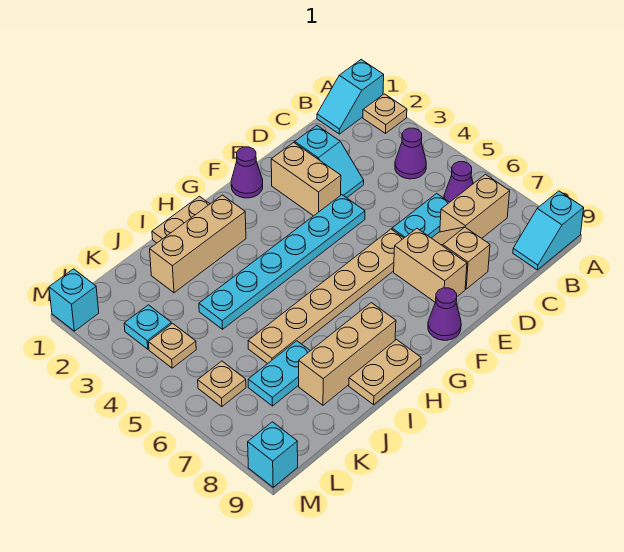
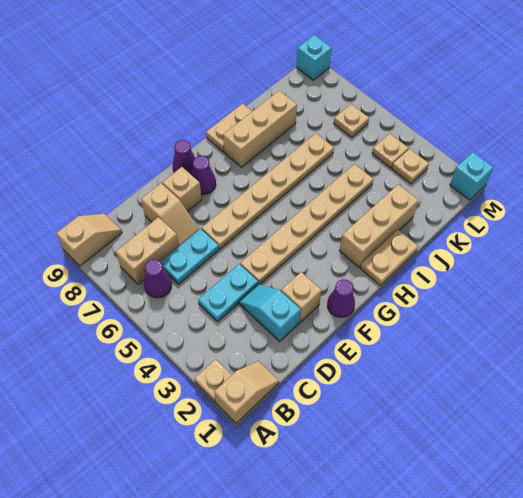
cyan 1x2 slope [317,60,384,134] -> tan 1x2 slope [214,361,279,423]
cyan 1x2 slope [513,191,584,270] -> tan 1x2 slope [56,214,122,266]
purple 1x1 cone [395,128,426,179] -> purple 1x1 cone moved to [192,156,216,195]
tan 1x2 brick [271,142,341,216] -> tan 1x1 brick [281,272,322,322]
cyan 1x6 plate [199,195,365,329] -> tan 1x6 plate [240,164,373,285]
tan 1x2 brick [394,228,467,302] -> tan 1x1 brick [162,167,202,211]
cyan 1x2 plate [248,341,310,406] -> cyan 1x2 plate moved to [198,264,258,322]
cyan 1x1 plate [124,305,171,349] -> tan 1x1 plate [392,149,429,184]

